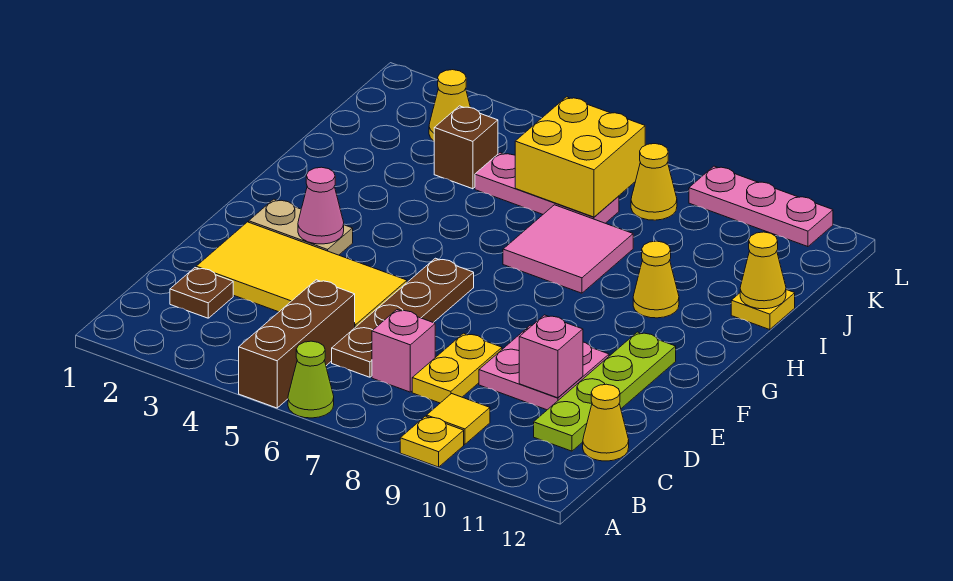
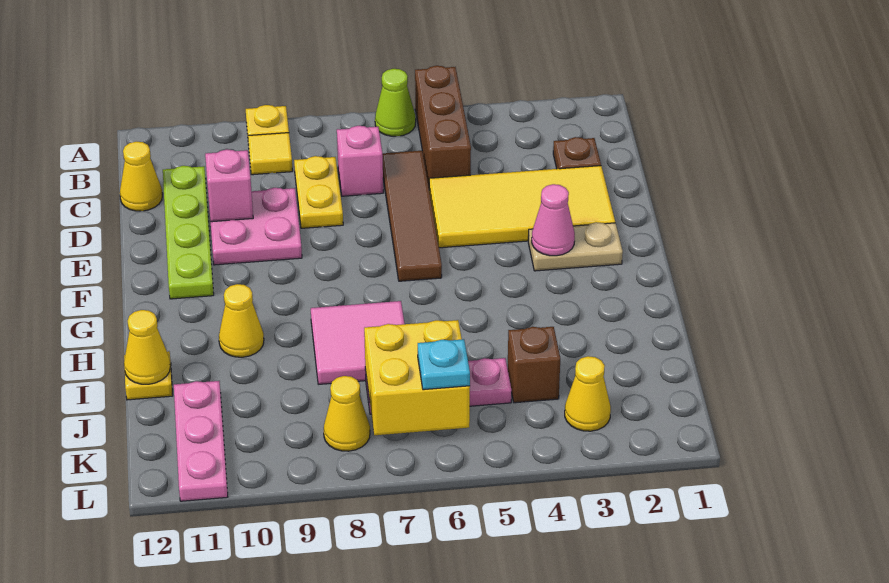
brown 1x4 plate [332,258,474,377] -> brown 1x4 tile [382,151,442,281]
none -> cyan 1x1 plate [418,339,470,390]
pink 1x3 plate [689,166,833,247] -> pink 1x3 plate turned to [174,381,228,501]

